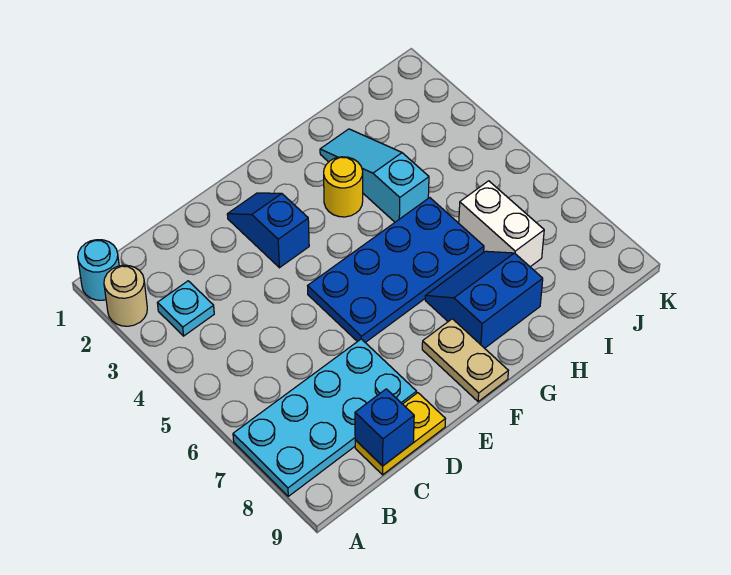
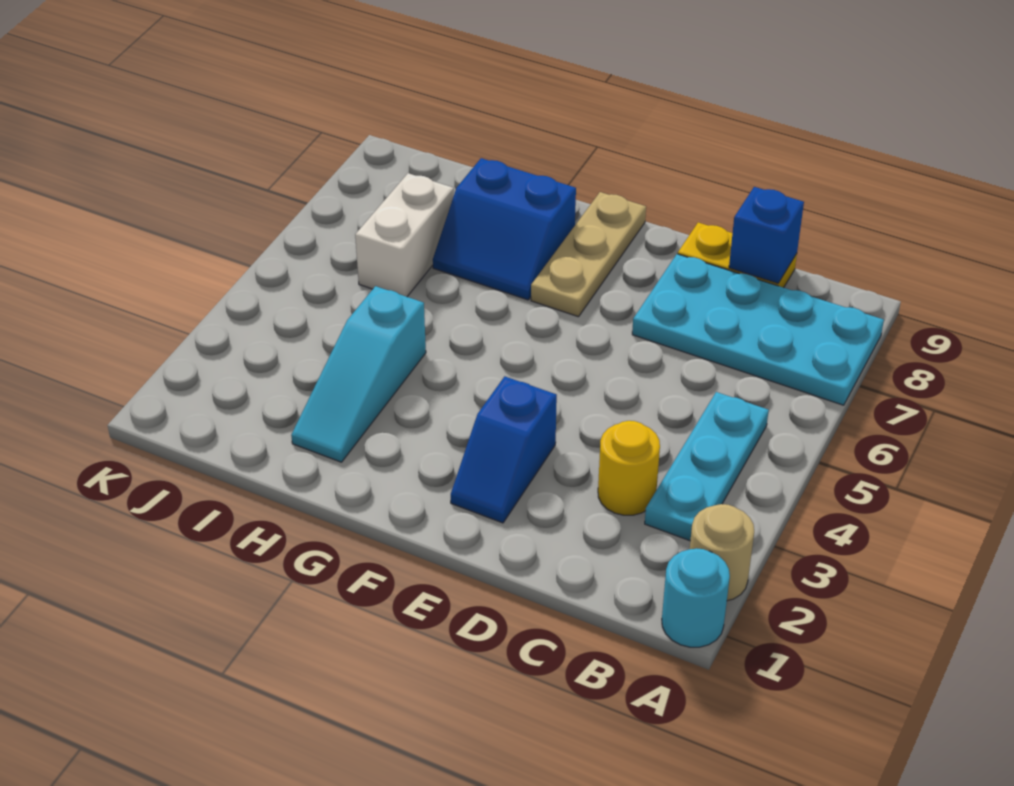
cyan 1x1 plate [158,281,214,336] -> cyan 1x3 plate [645,392,769,541]
blue 2x4 plate [308,198,484,343] -> none
tan 1x2 plate [422,319,508,402] -> tan 1x3 plate [531,192,646,317]
yellow 1x1 round brick [324,157,363,217] -> yellow 1x1 round brick moved to [598,421,660,515]

